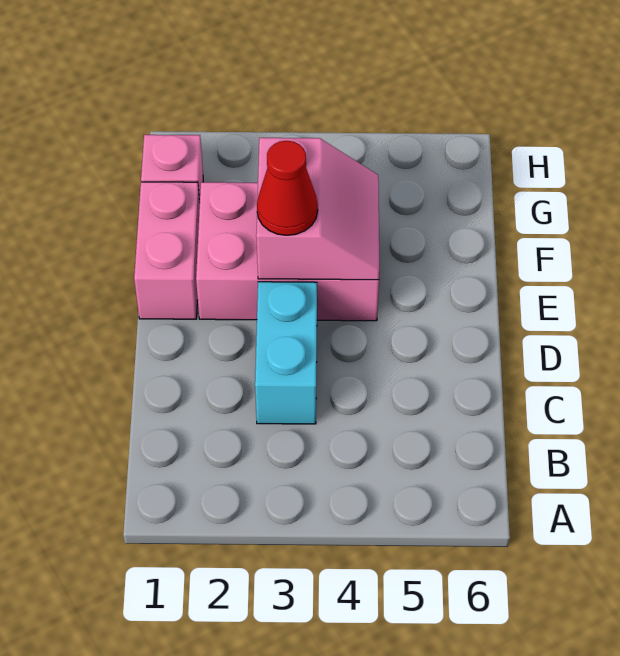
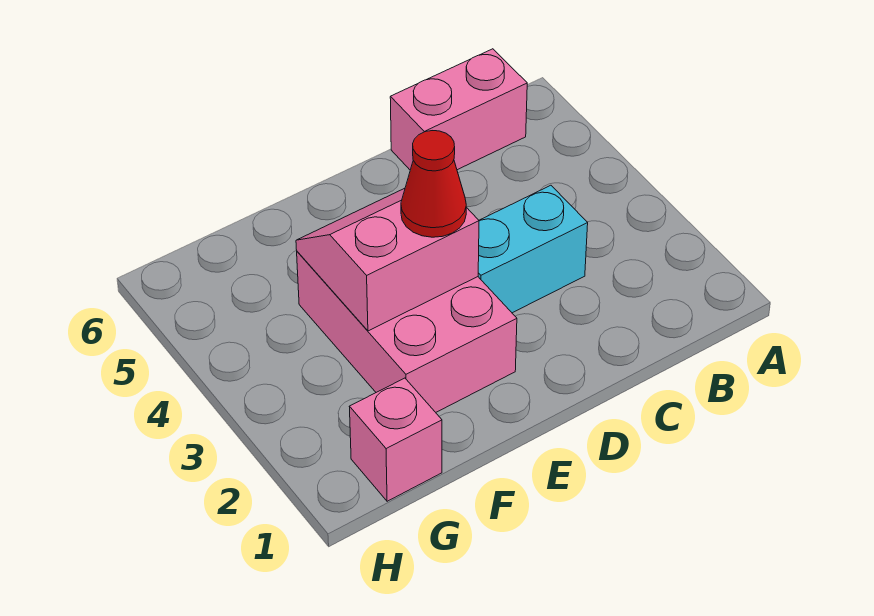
pink 1x2 brick [134,182,200,319] -> pink 1x2 brick moved to [390,49,527,170]

